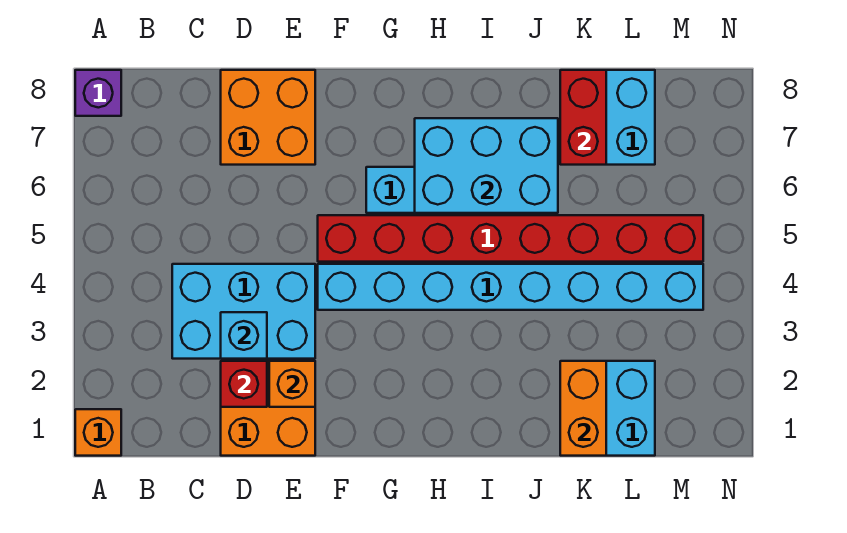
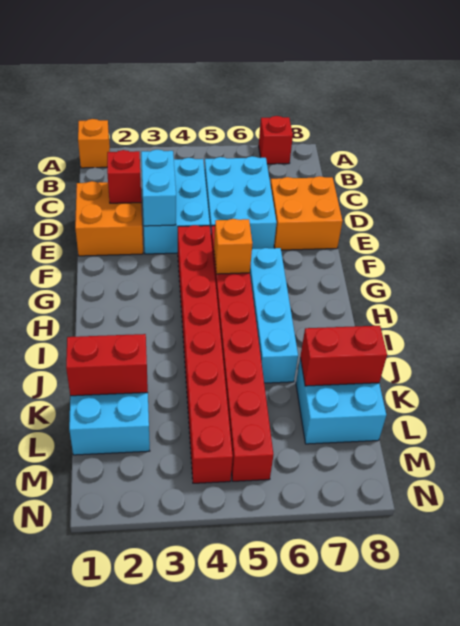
none -> red 1x1 brick [259,116,293,164]
purple 1x1 brick [75,70,121,116] -> none
cyan 1x1 brick [221,312,267,359] -> cyan 1x2 brick [141,149,176,226]
orange 1x1 brick [269,361,315,407] -> orange 1x1 brick moved to [214,219,252,274]
cyan 1x8 brick [318,264,703,310] -> red 1x8 brick [178,225,233,483]
cyan 2x3 brick [415,118,558,213] -> cyan 2x3 brick moved to [204,156,277,249]
orange 1x2 brick [560,361,606,456] -> red 1x2 brick [66,334,148,396]

